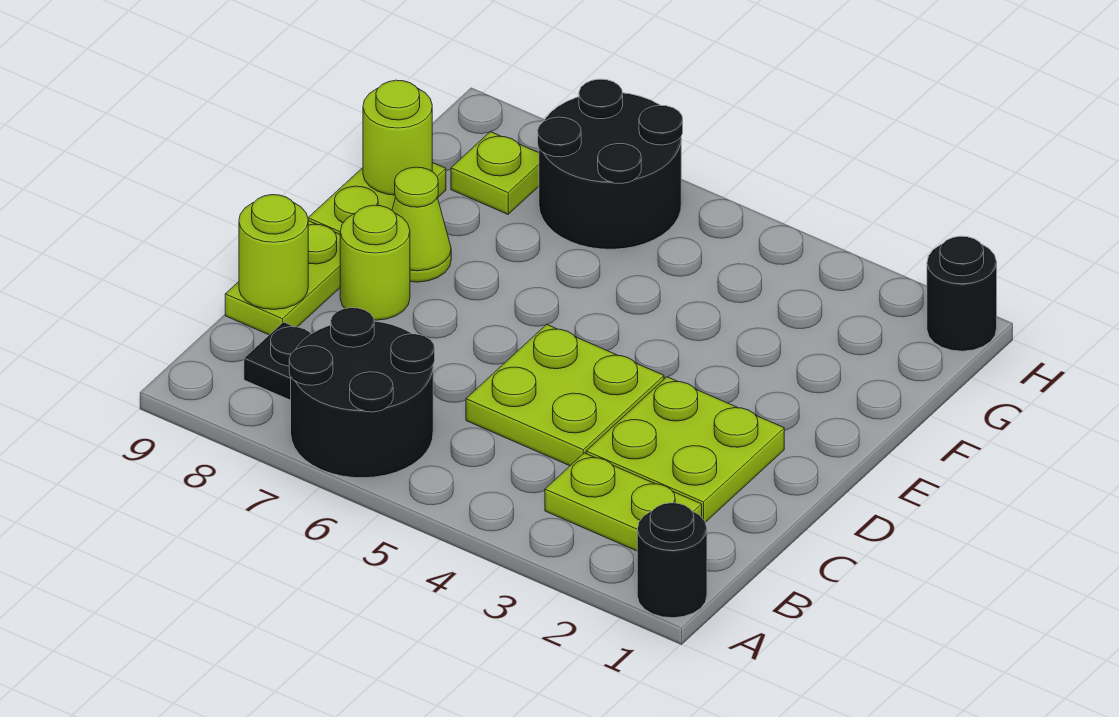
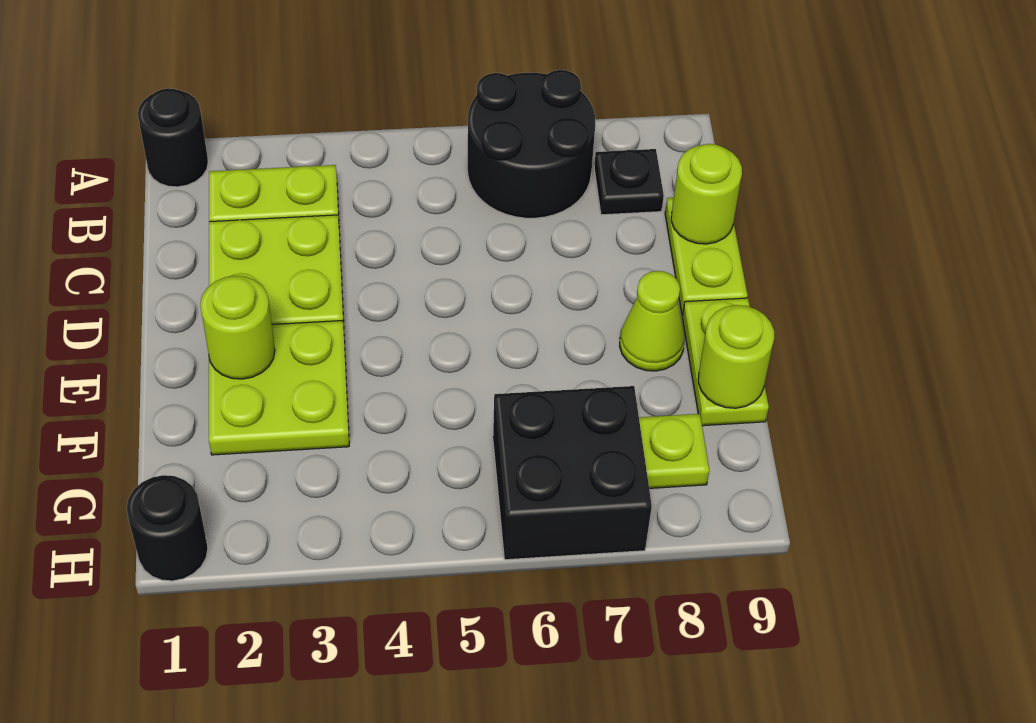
lime 2x2 plate [466,325,664,466] -> lime 2x2 plate moved to [209,321,349,455]
lime 1x1 round brick [340,205,410,320] -> lime 1x1 round brick moved to [200,276,275,379]
black 2x2 round brick [538,79,683,249] -> black 2x2 brick [493,386,652,560]

